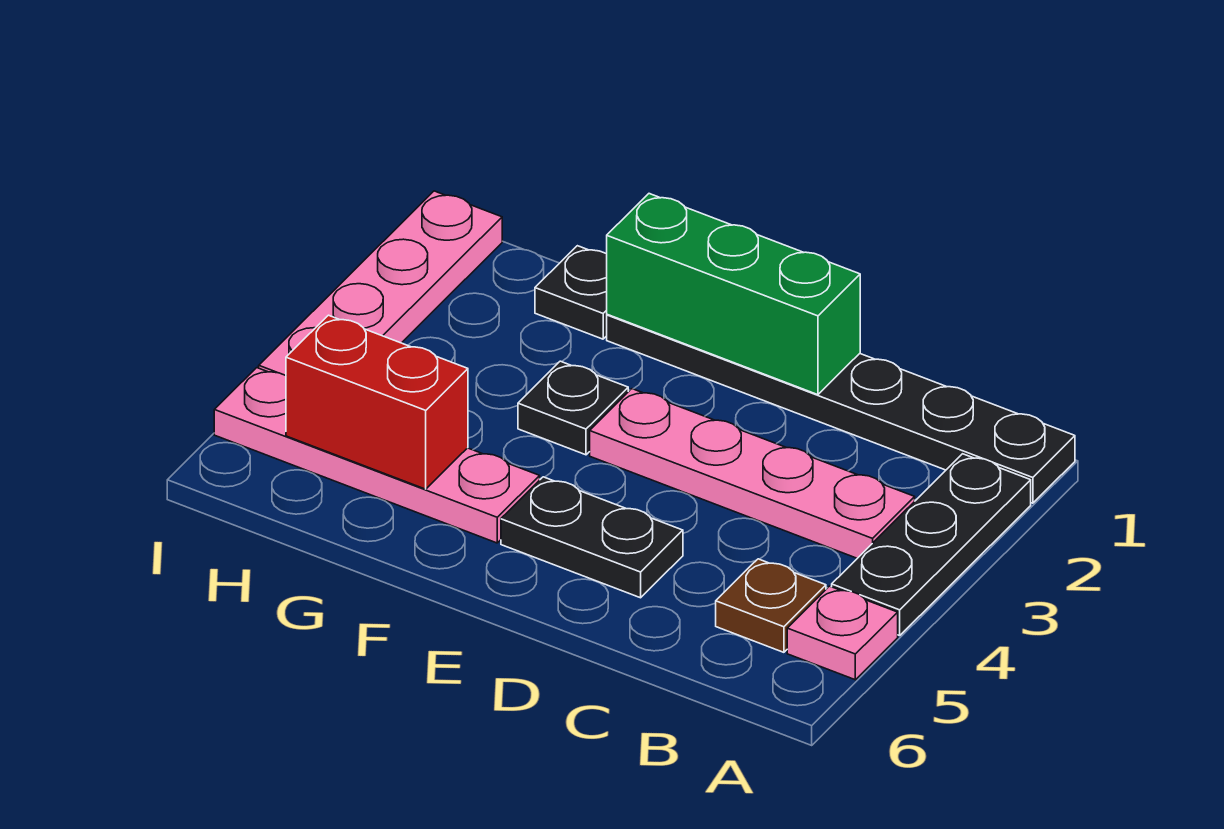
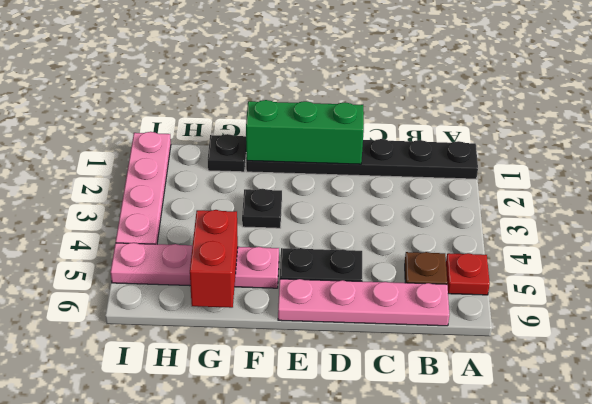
black 1x3 plate [832,454,1031,636] -> none
pink 1x1 plate [787,586,898,680] -> red 1x1 plate [446,253,490,295]
pink 1x4 plate [590,389,915,558] -> pink 1x4 plate moved to [278,279,450,326]
red 1x2 brick [286,315,468,489] -> red 1x2 brick turned to [190,210,238,308]

